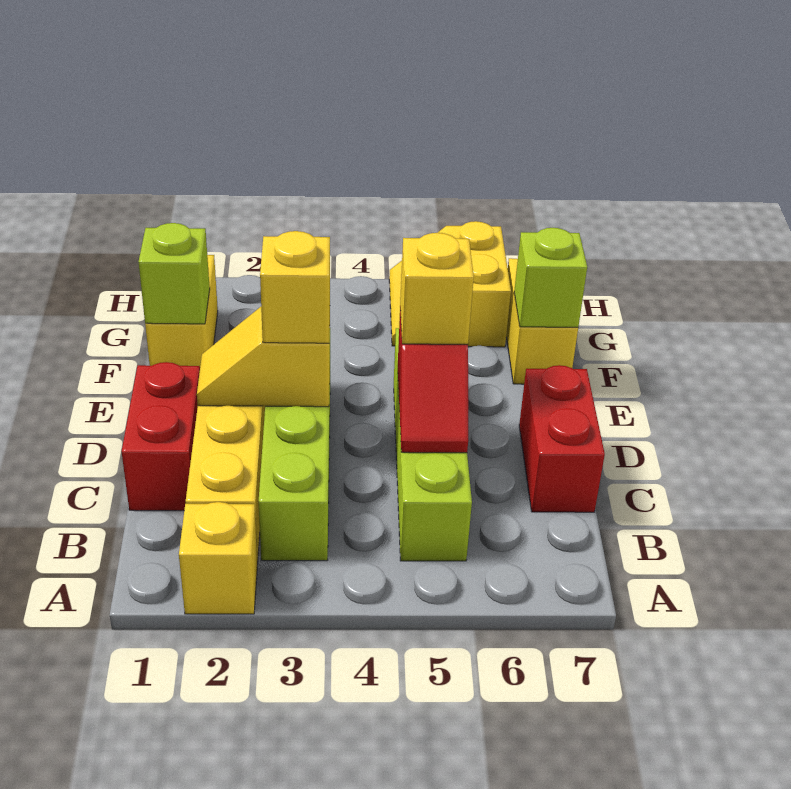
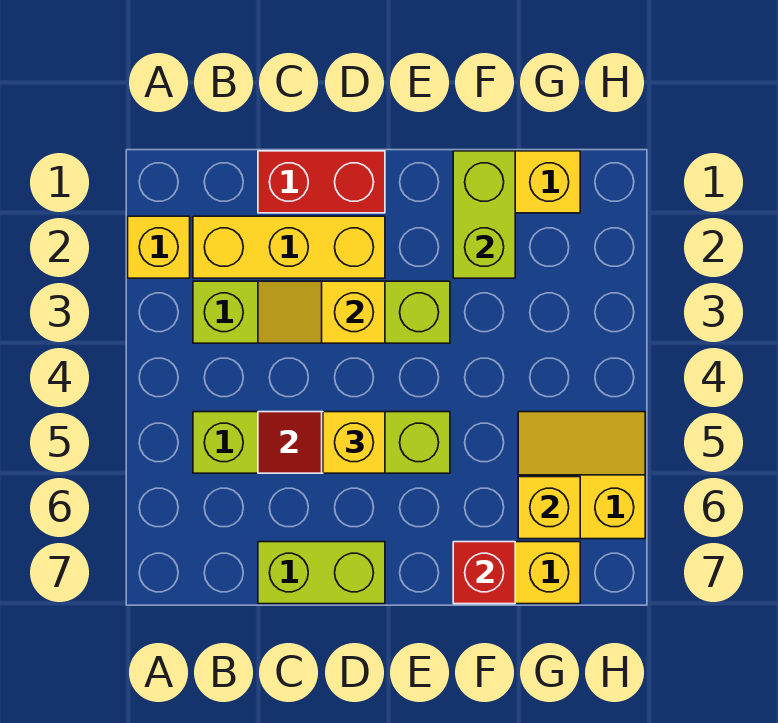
red 1x2 brick [519,365,605,512] -> lime 1x2 brick [258,542,385,604]
yellow 1x2 slope [197,307,330,407] -> yellow 1x2 slope turned to [258,281,385,343]
yellow 1x1 brick [260,231,330,343] -> yellow 1x1 brick moved to [518,477,580,539]
lime 1x1 brick [139,223,210,324] -> lime 1x2 brick [453,151,515,278]
lime 1x1 brick [514,228,587,327] -> red 1x1 brick [453,542,515,604]

